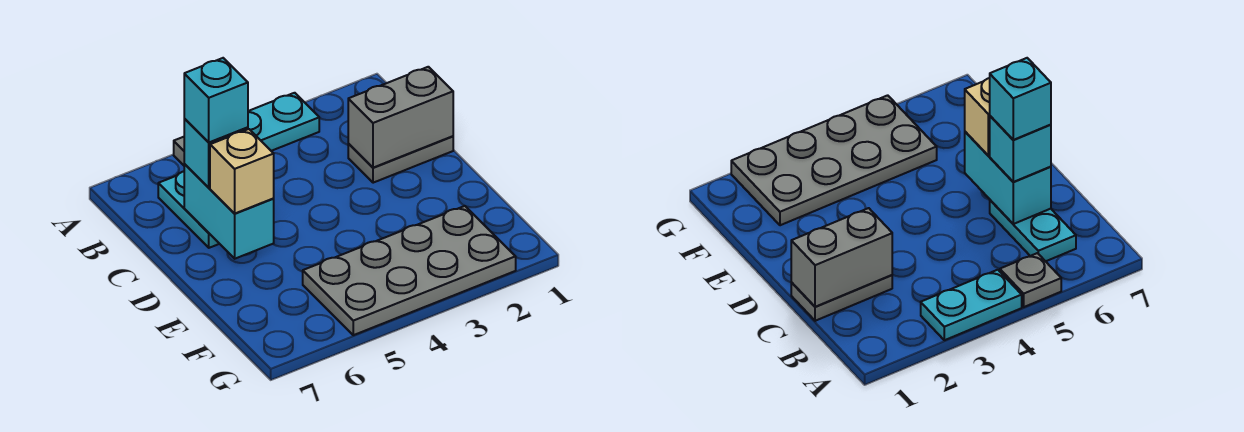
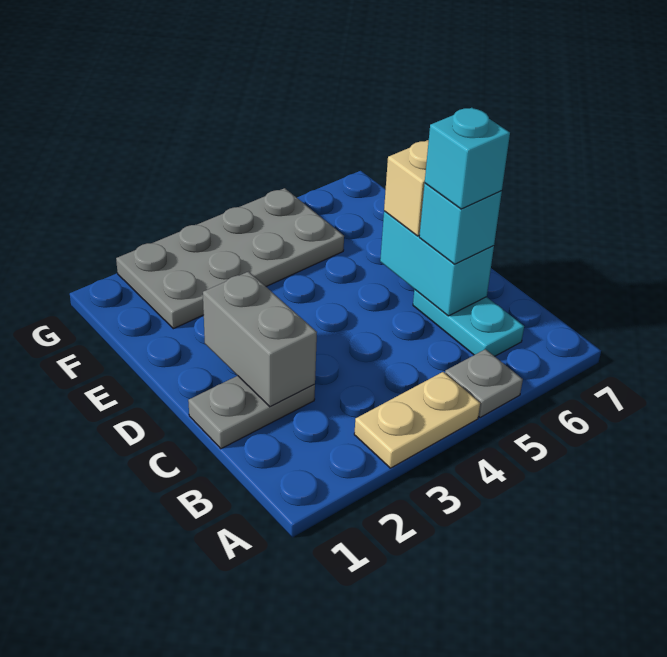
cyan 1x2 plate [248,93,319,151] -> tan 1x2 plate [354,372,480,468]
grey 1x2 brick [348,67,453,168] -> grey 1x2 brick turned to [203,272,317,407]

